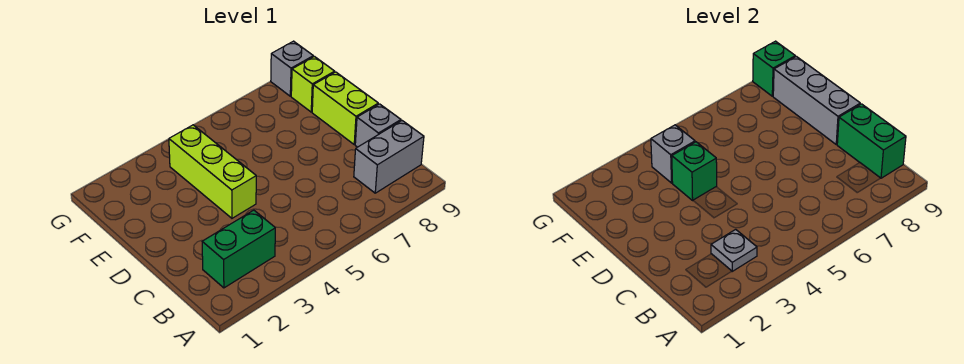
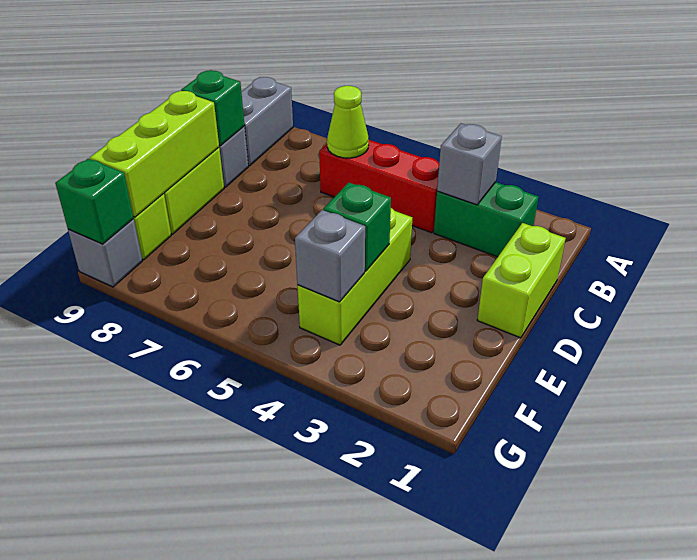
grey 1x1 plate [711,229,757,271] -> grey 1x1 brick [437,124,502,205]
none -> red 1x3 brick [319,140,439,233]
none -> lime 1x1 cone [327,86,369,158]
grey 1x2 brick [354,121,424,193] -> grey 1x2 brick turned to [241,77,293,166]
green 1x2 brick [837,104,906,178] -> green 1x1 brick [181,70,245,146]
none -> lime 1x2 brick [477,223,566,338]
grey 1x3 brick [773,57,860,144] -> lime 1x3 brick [90,91,219,217]

